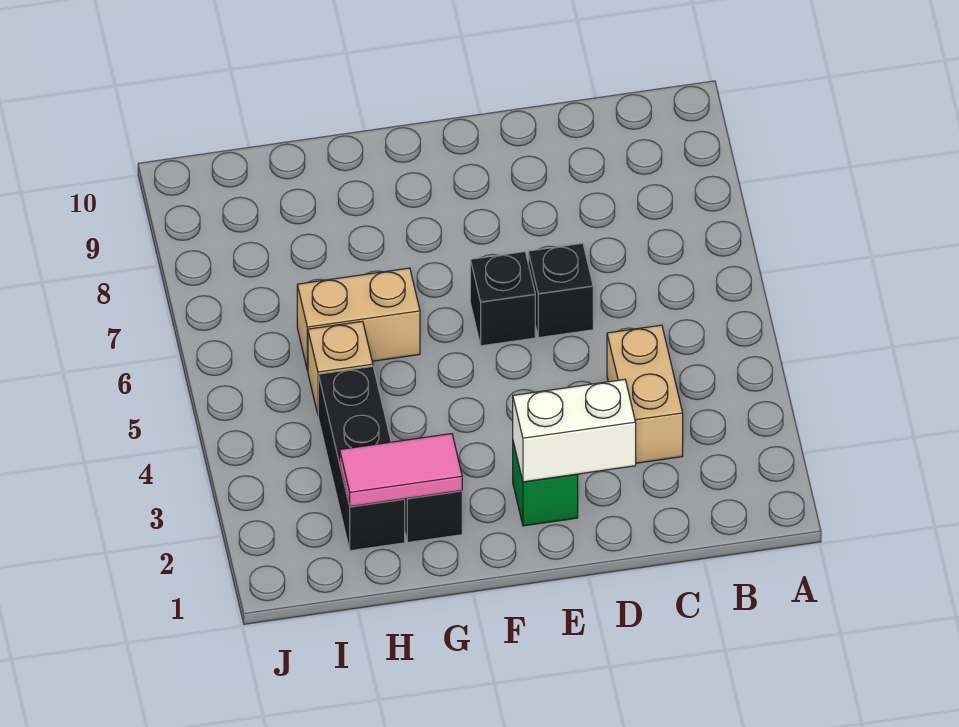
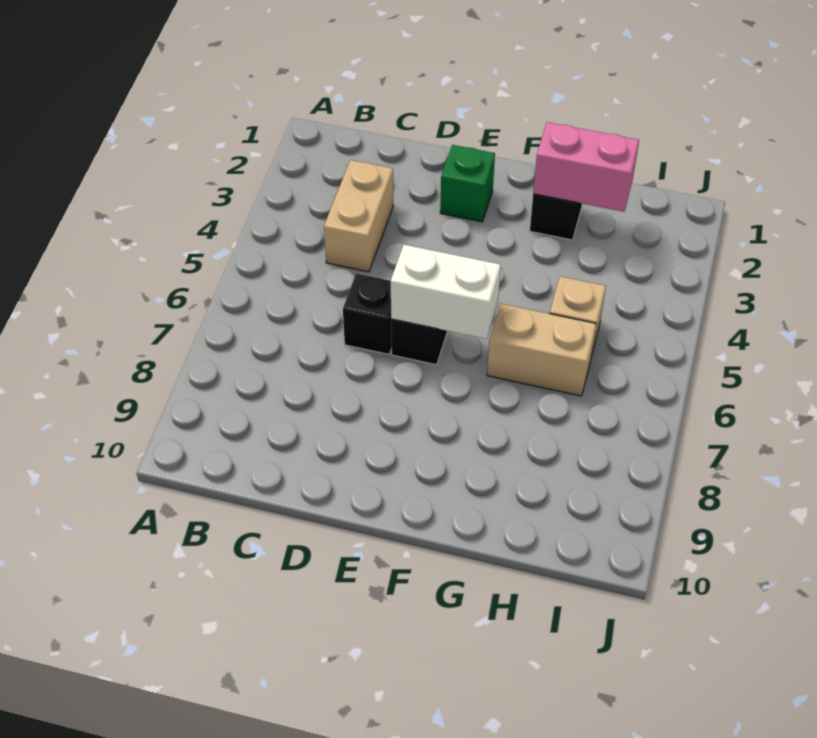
white 1x2 brick [513,379,636,482] -> white 1x2 brick moved to [391,245,501,339]
pink 1x2 tile [340,434,462,507] -> pink 1x2 brick [533,122,639,212]
black 1x3 brick [318,366,405,551] -> none

